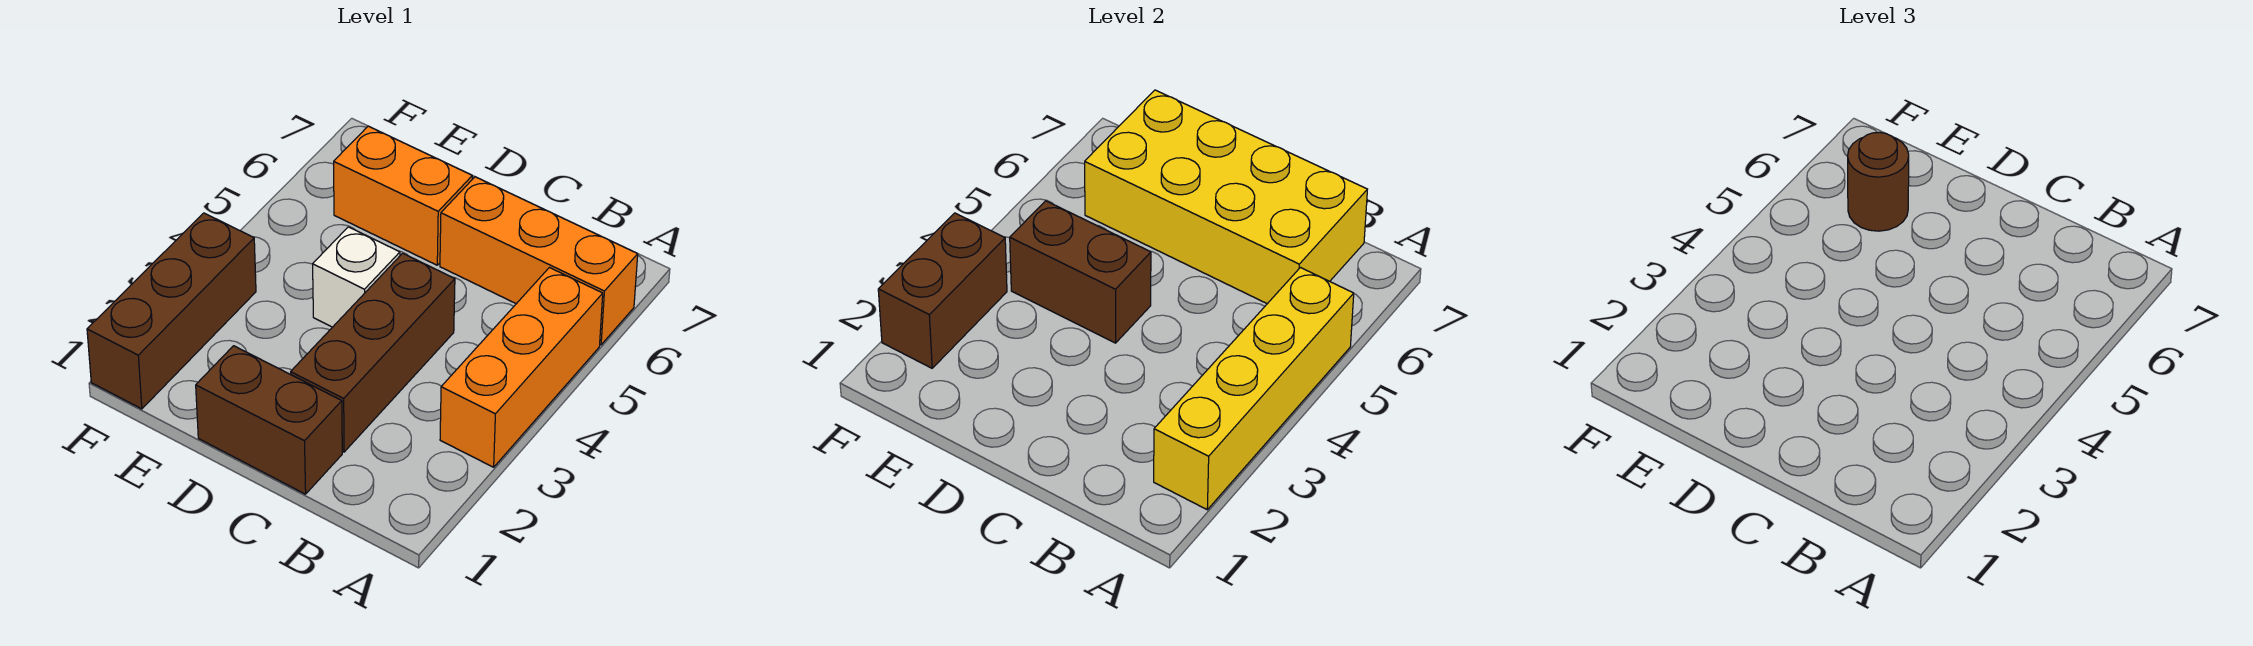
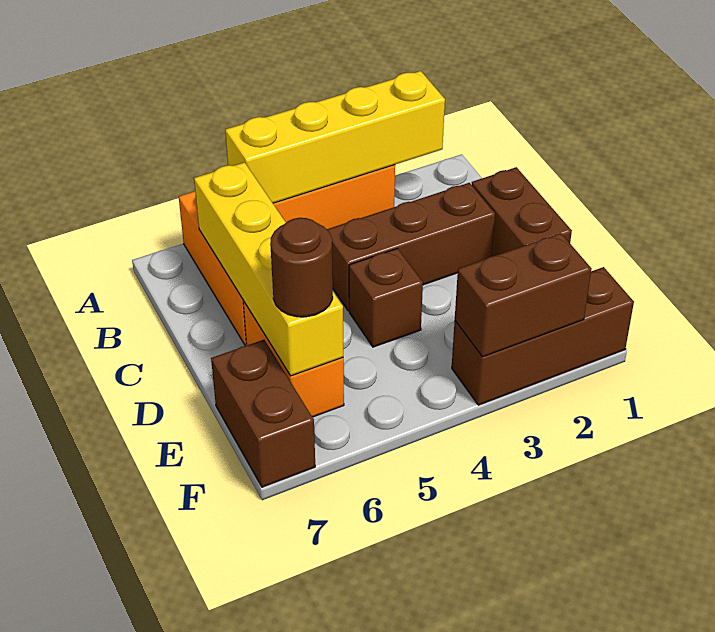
yellow 2x4 brick [1085,90,1367,304] -> yellow 1x4 brick [194,162,343,376]
white 1x1 brick [313,227,400,327] -> brown 1x1 brick [349,249,423,347]
brown 1x2 brick [1010,201,1151,343] -> brown 1x2 brick moved to [211,340,315,487]

